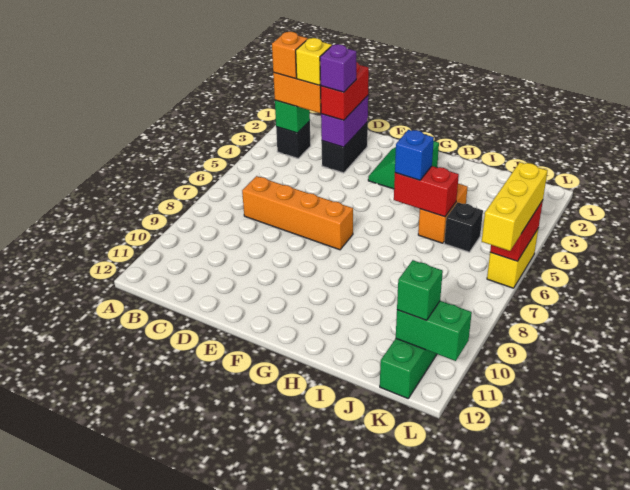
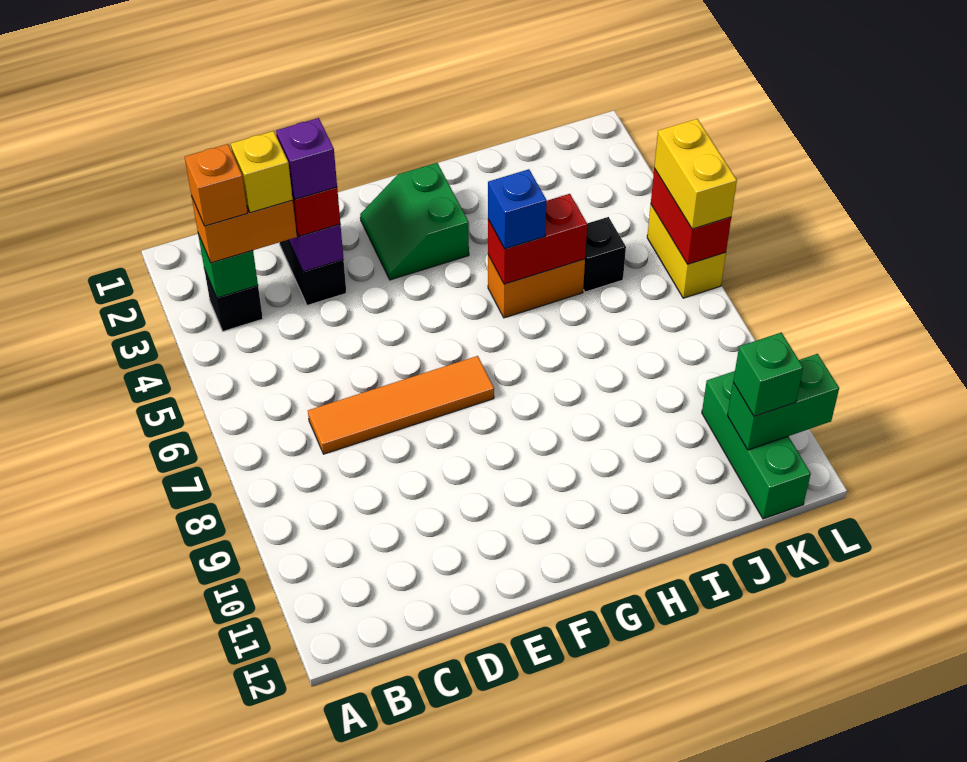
orange 1x4 brick [242,176,353,250] -> orange 1x4 tile [308,356,494,454]
orange 1x2 brick [418,184,468,243] -> orange 1x2 brick turned to [488,255,585,318]
yellow 1x3 brick [482,162,548,251] -> yellow 1x2 brick [654,119,737,229]

